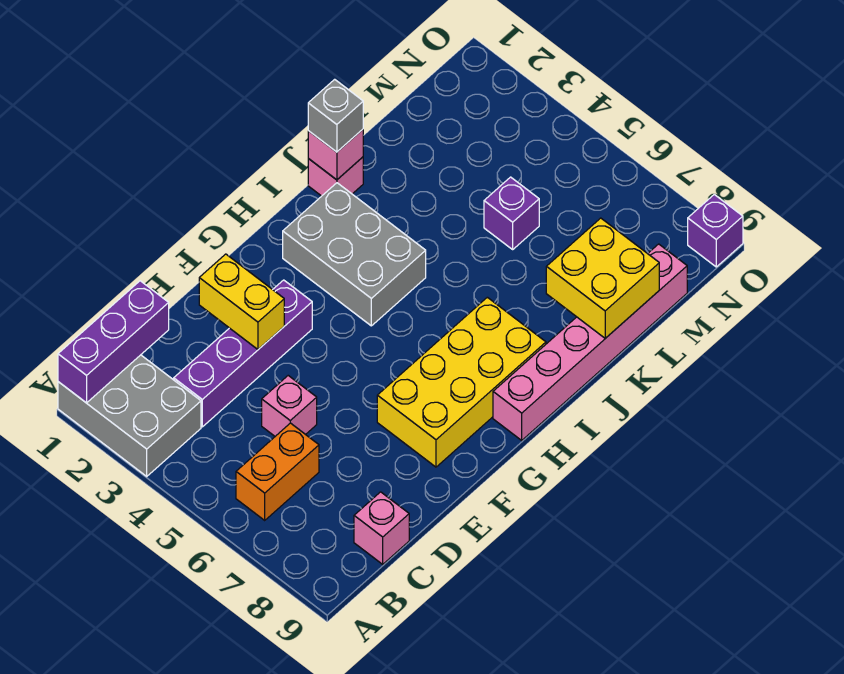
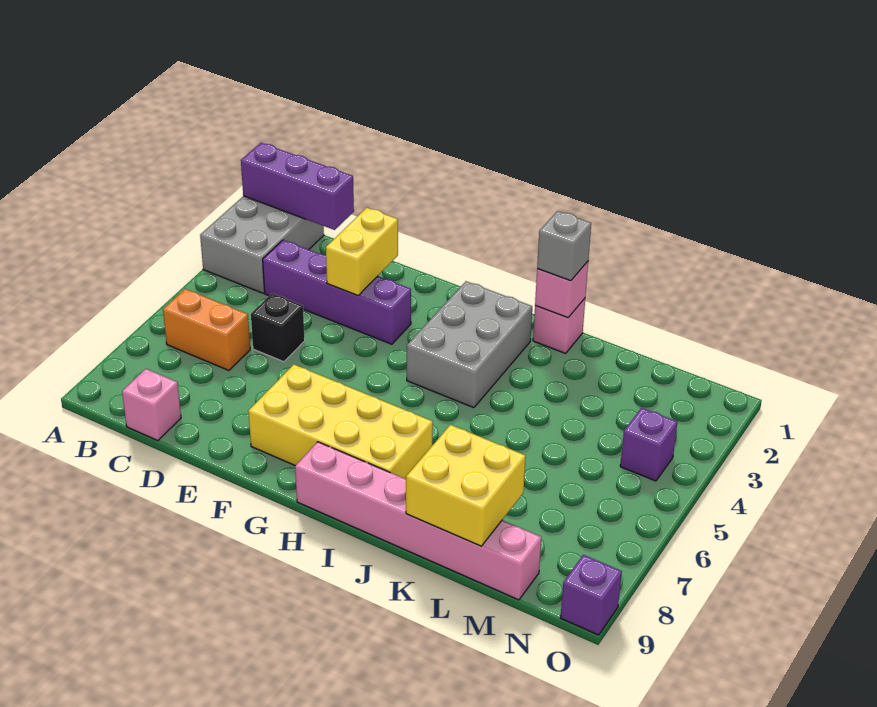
pink 1x1 brick [262,376,317,436] -> black 1x1 brick [251,293,305,362]
purple 1x1 brick [484,177,539,249] -> purple 1x1 brick moved to [620,408,677,481]

